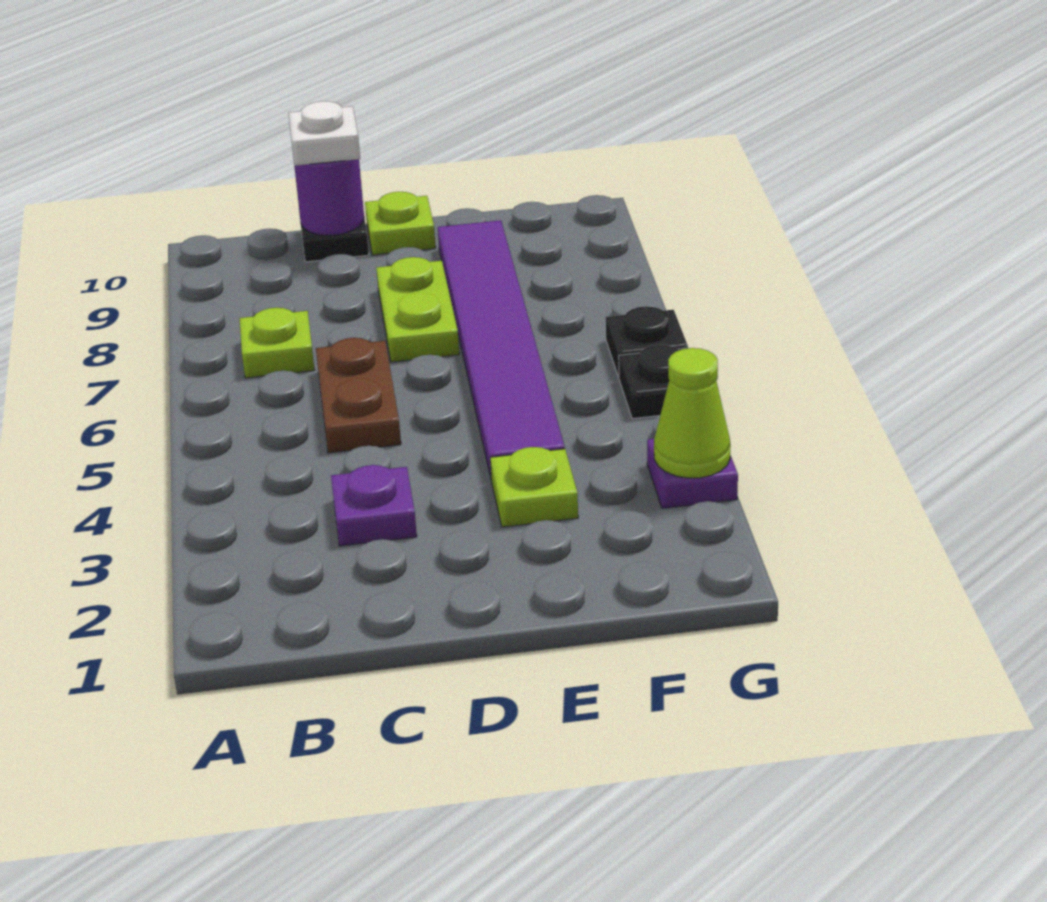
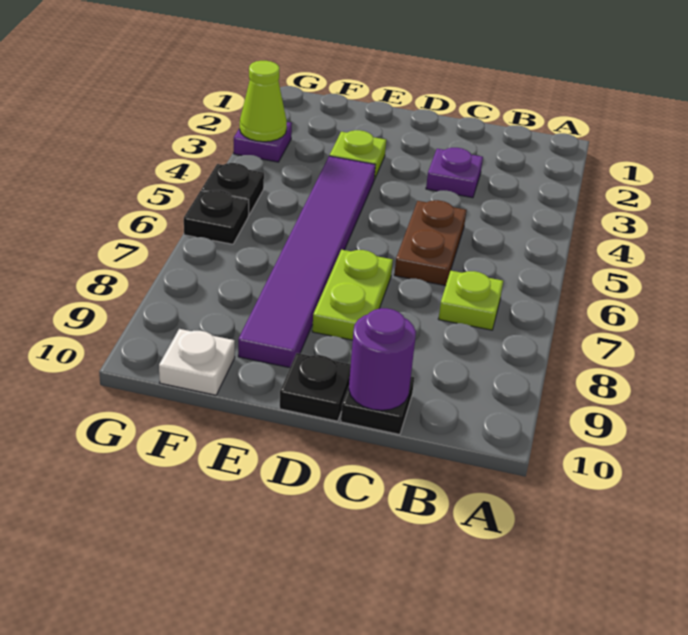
white 1x1 plate [288,101,360,166] -> white 1x1 plate moved to [159,329,235,395]
lime 1x1 plate [365,192,436,255] -> black 1x1 plate [280,353,351,421]

